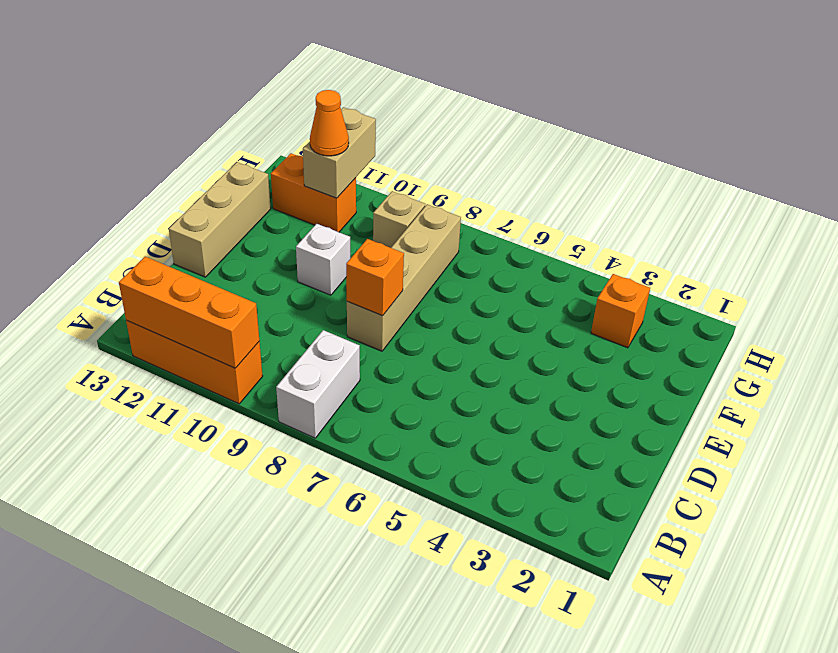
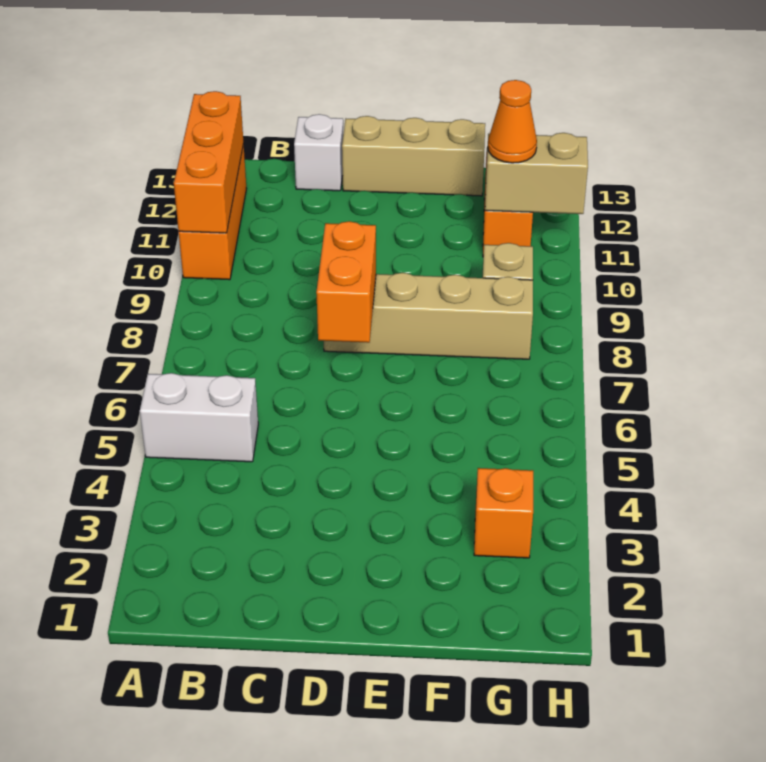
white 1x2 brick [276,330,360,438] -> white 1x2 brick moved to [140,373,258,462]
orange 1x1 brick [346,239,404,316] -> orange 1x2 brick [316,221,376,343]
white 1x1 brick [296,224,350,295] -> white 1x1 brick moved to [294,114,343,191]

